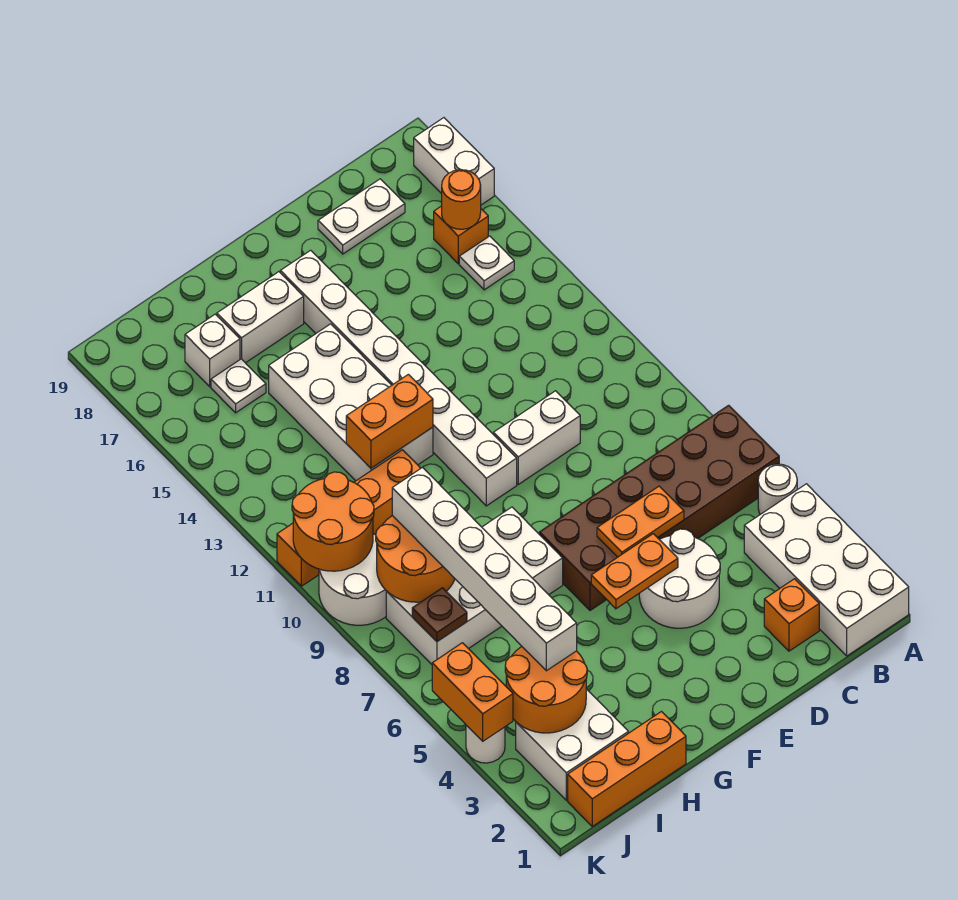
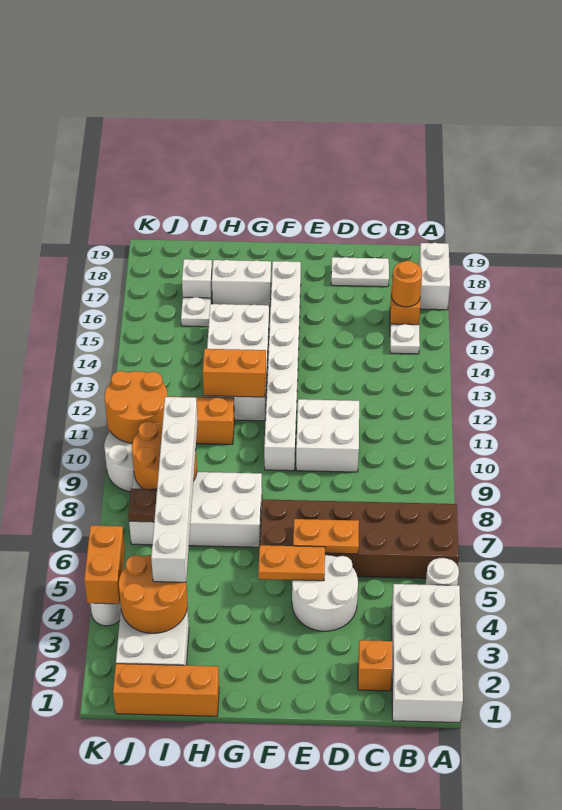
white 1x2 brick [494,391,580,484] -> white 2x2 brick [296,399,359,472]

